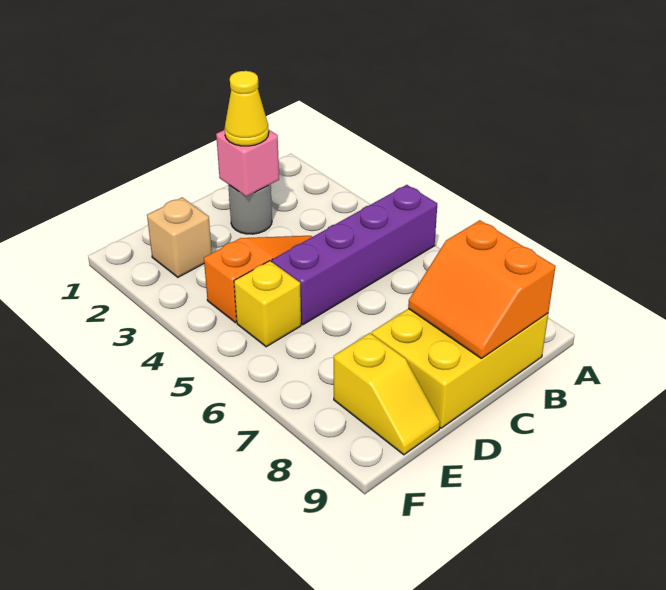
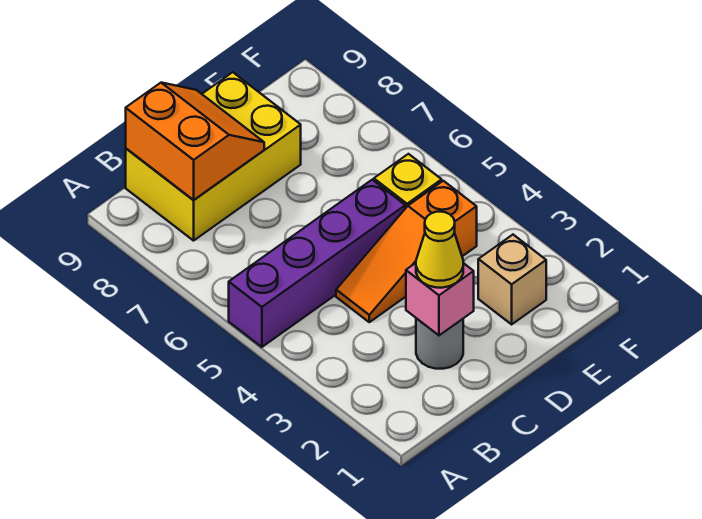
yellow 1x2 slope [334,333,440,455] -> none

